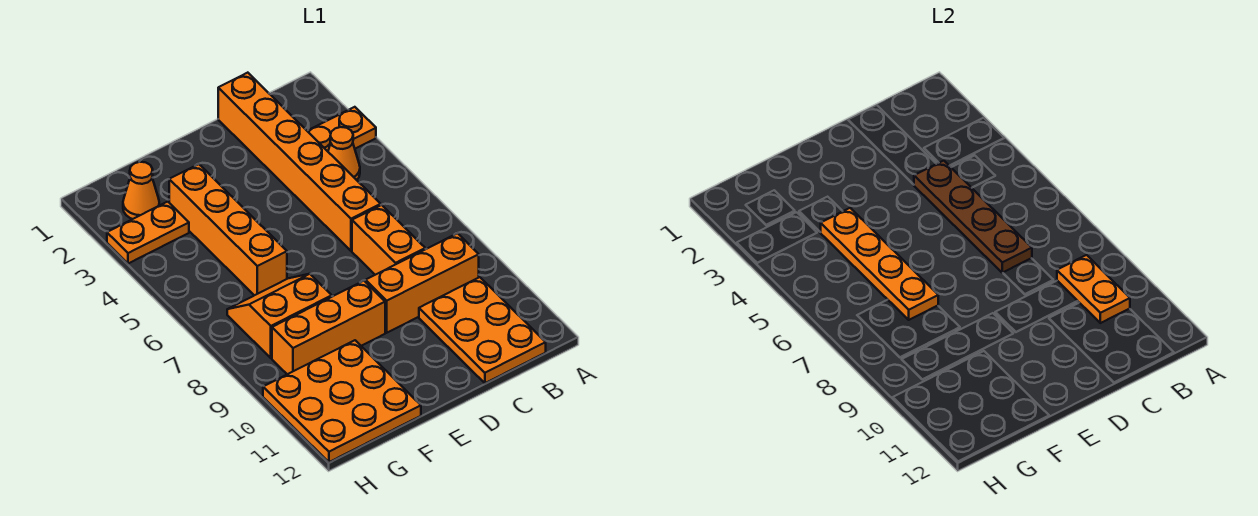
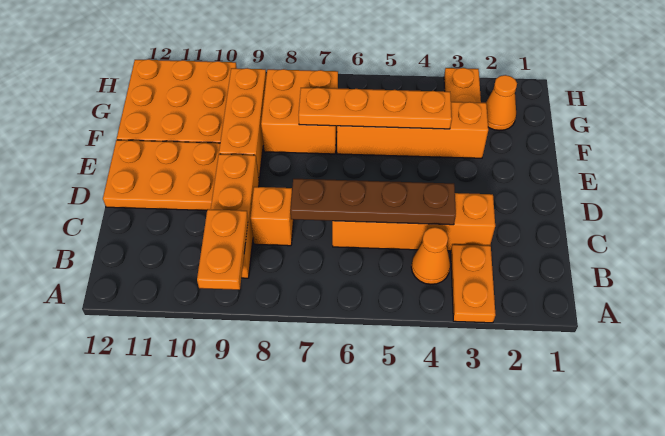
orange 1x2 plate [1057,255,1130,323] -> orange 1x2 plate turned to [197,209,248,290]
orange 2x3 plate [419,277,546,383] -> orange 2x3 plate moved to [103,140,220,210]
orange 1x6 brick [218,73,381,251] -> orange 1x4 brick [332,193,495,251]
orange 1x2 brick [352,205,425,275] -> orange 1x1 brick [250,187,293,246]
orange 2x2 slope [227,274,332,358] -> orange 2x2 brick [261,69,338,154]

